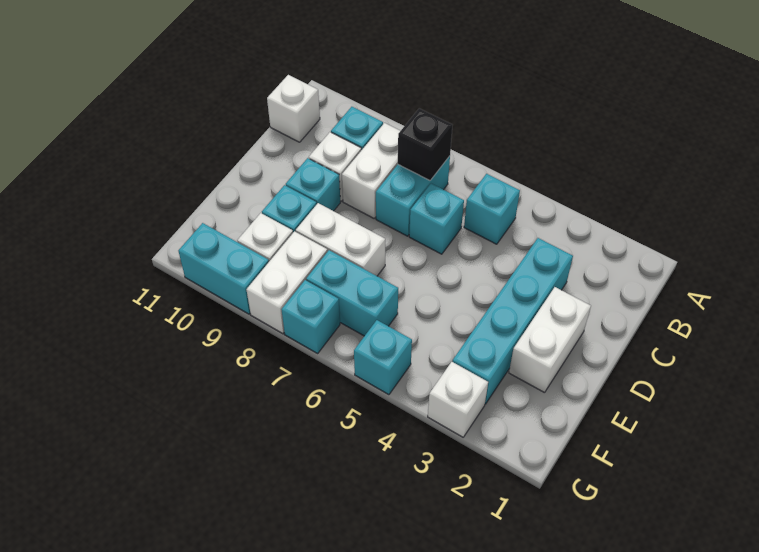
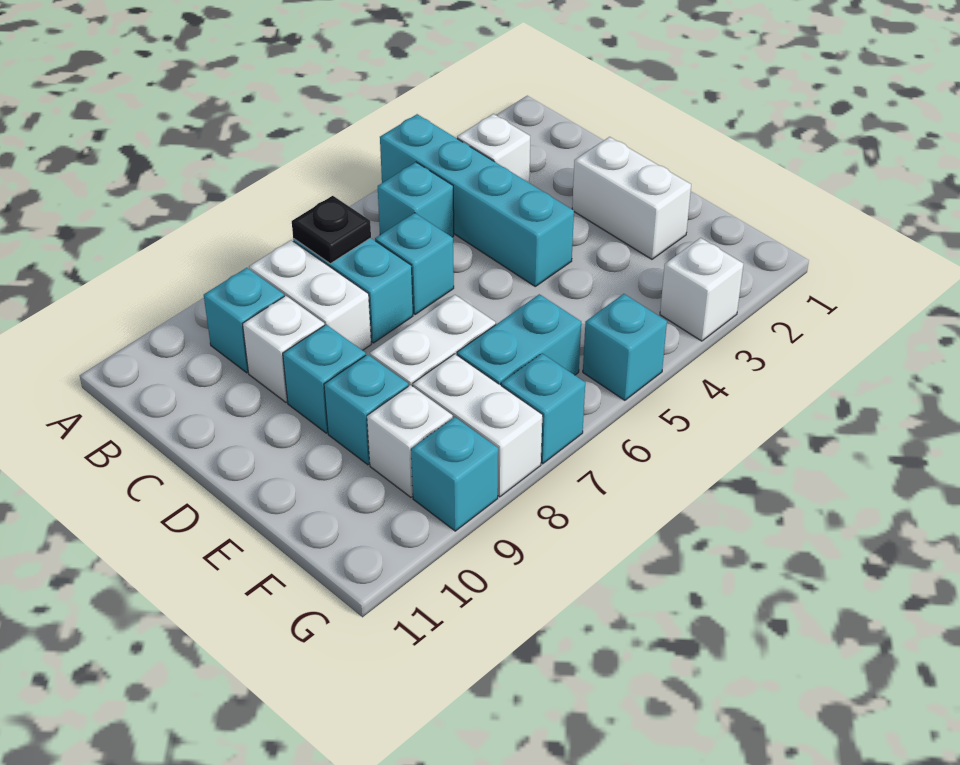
black 1x1 brick [398,108,452,180] -> black 1x1 plate [292,196,371,264]
white 1x1 brick [267,75,320,142] -> white 1x1 brick moved to [457,114,530,183]
cyan 1x4 brick [453,238,573,404] -> cyan 1x4 brick moved to [380,114,574,286]
cyan 1x2 brick [179,223,269,314] -> cyan 1x1 brick [411,417,498,531]

